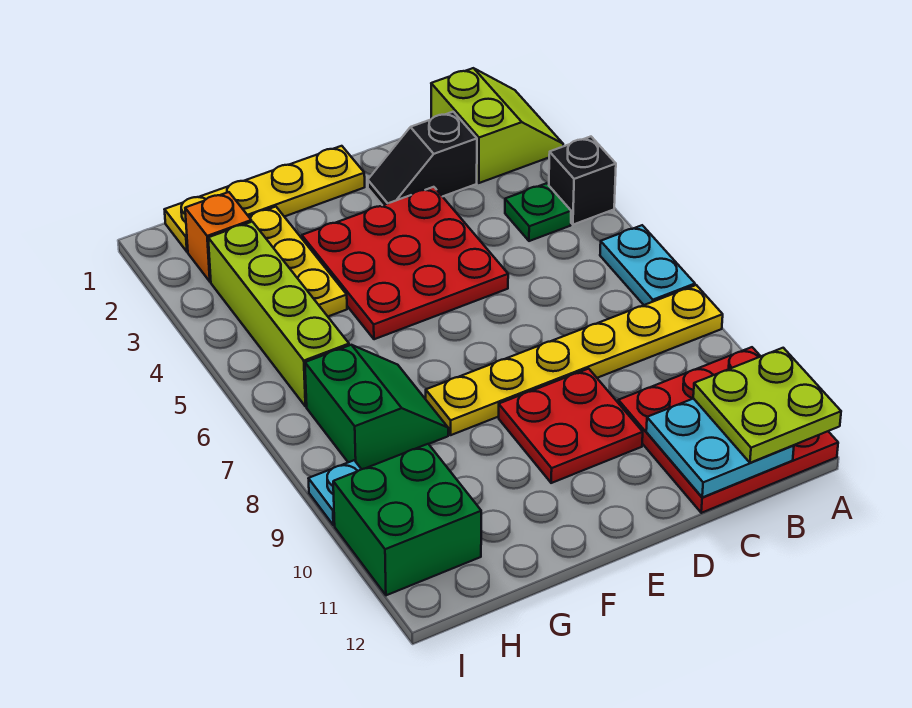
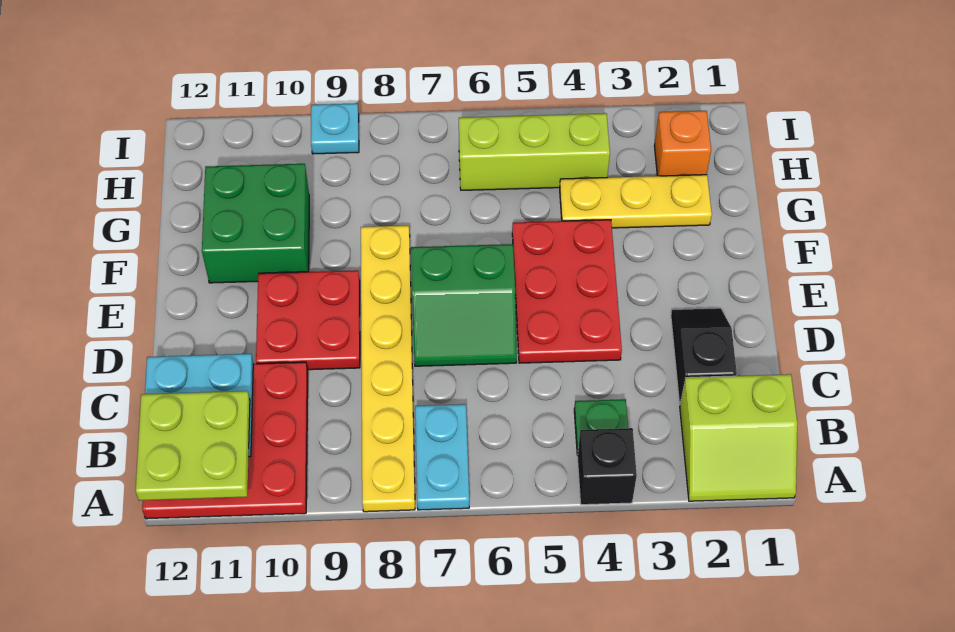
cyan 1x2 plate [600,225,695,305] -> cyan 1x2 plate turned to [415,404,469,510]
red 3x3 plate [302,187,508,339] -> red 2x3 plate [512,220,622,363]
yellow 1x4 plate [165,146,365,252] -> none
green 2x2 slope [305,345,448,469] -> green 2x2 slope moved to [411,244,517,366]
lime 1x4 brick [208,222,349,407] -> lime 1x3 brick [459,113,610,190]
green 2x2 brick [333,444,481,595] -> green 2x2 brick moved to [202,164,309,283]

